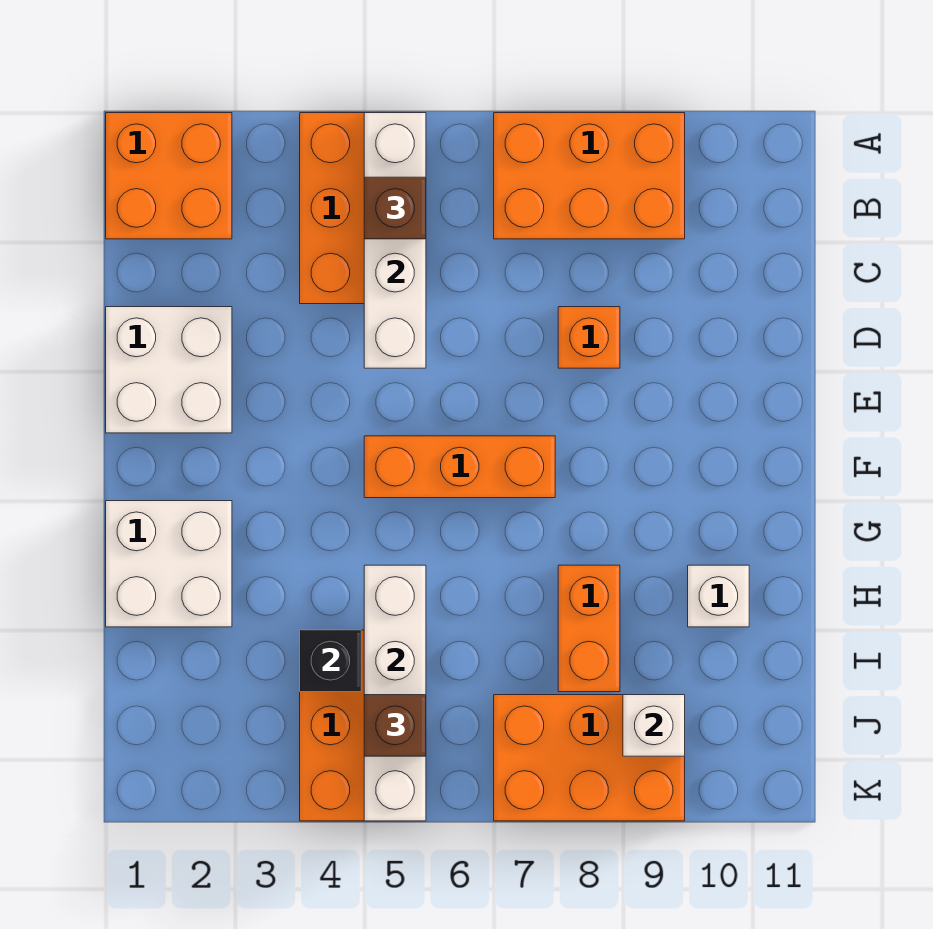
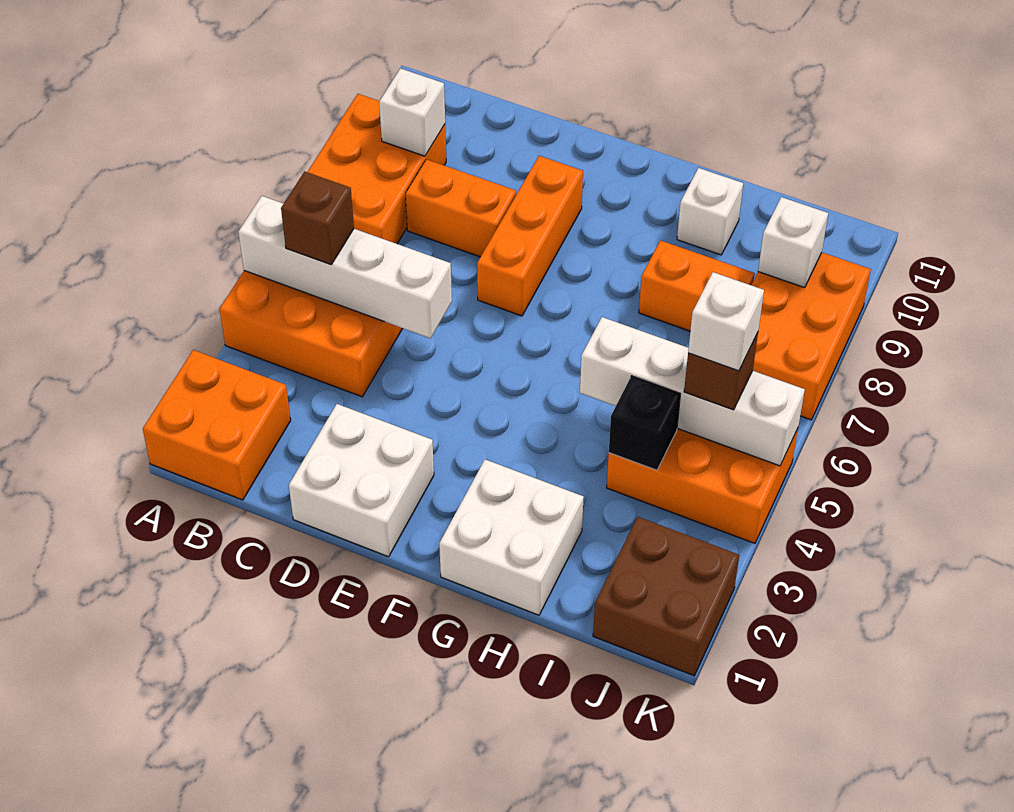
none -> white 1x1 brick [379,68,445,156]
orange 1x1 brick [558,307,620,368] -> orange 1x2 brick [406,159,516,257]
orange 1x3 brick [364,436,555,498] -> orange 1x3 brick moved to [477,156,583,316]
none -> brown 2x2 brick [593,517,739,676]
none -> white 1x1 brick [688,272,764,371]

